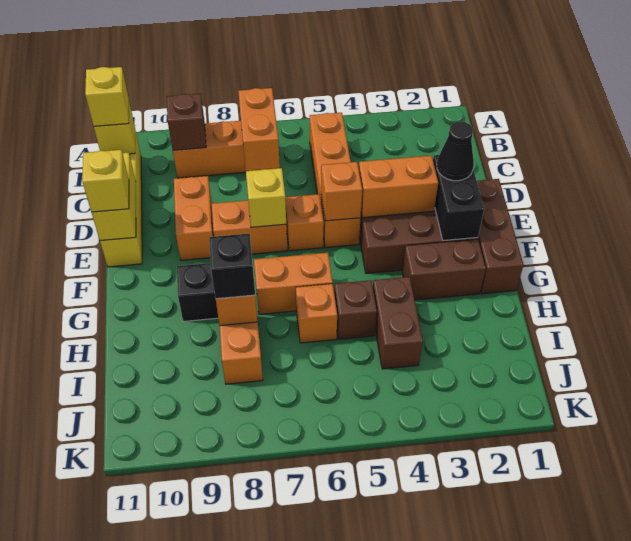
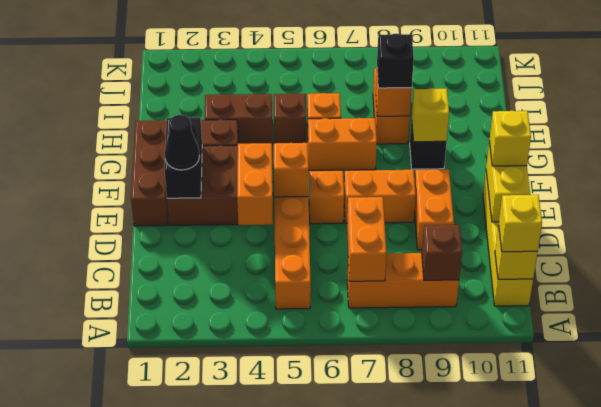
orange 1x2 brick [359,156,438,218] -> orange 1x2 brick turned to [237,143,273,225]
yellow 1x1 brick [246,168,286,227] -> yellow 1x1 brick moved to [412,88,449,142]
brown 1x2 brick [373,277,423,369] -> brown 1x2 brick turned to [205,94,272,144]

